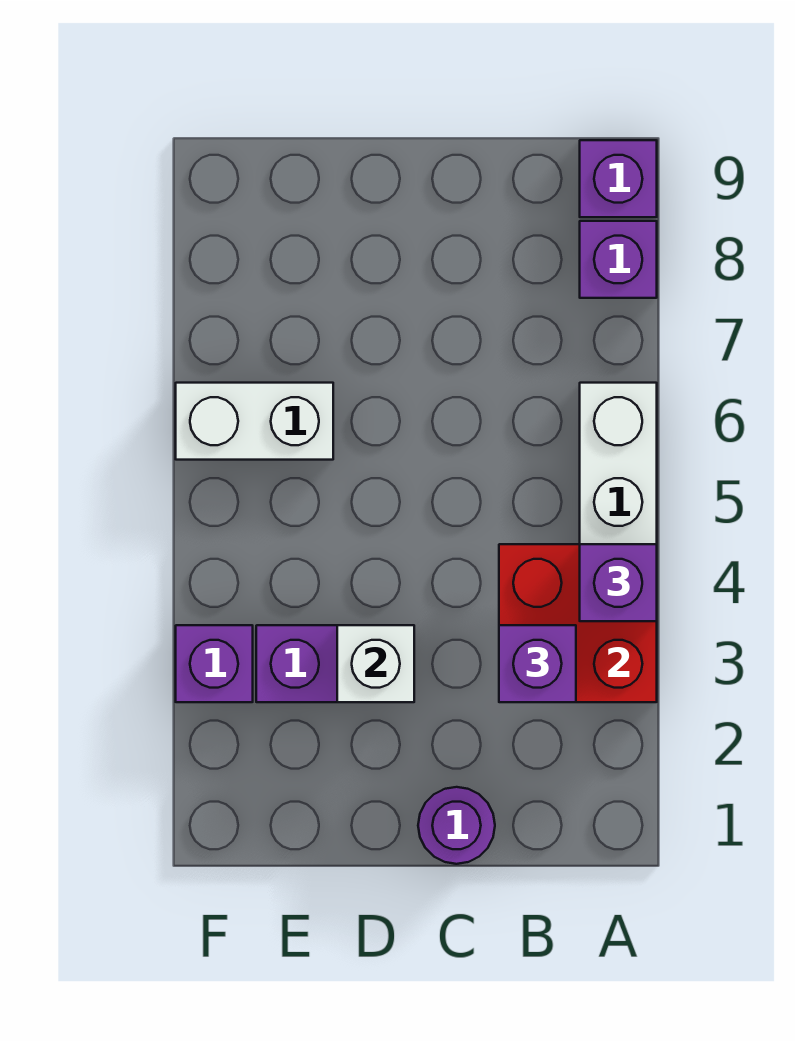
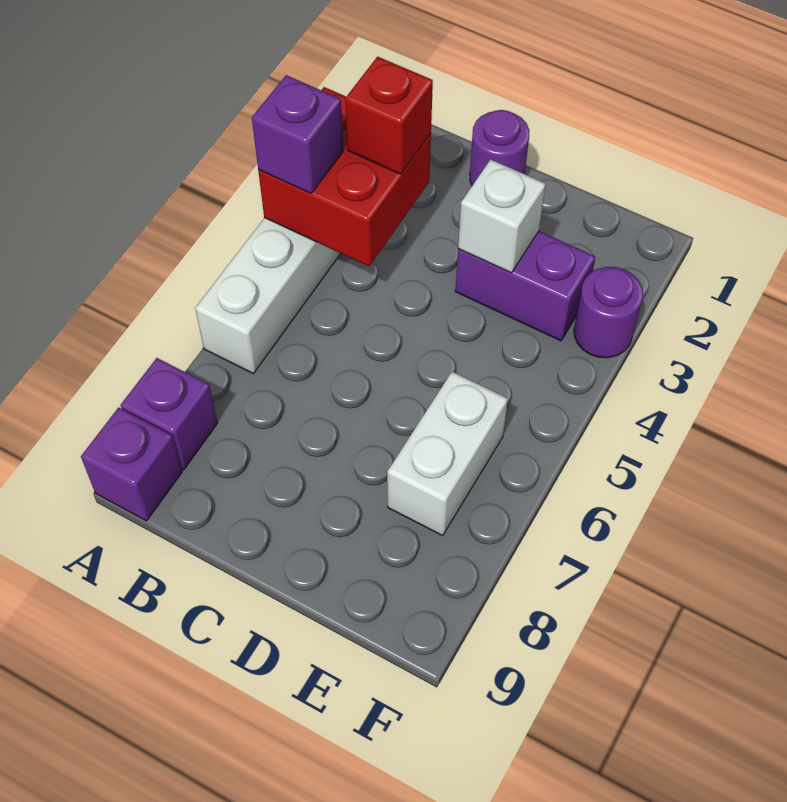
purple 1x1 brick [499,625,576,702] -> red 1x1 brick [345,57,433,174]
white 1x2 brick [176,383,333,460] -> white 1x2 brick turned to [387,372,508,536]
purple 1x1 brick [176,625,253,702] -> purple 1x1 round brick [574,267,643,358]

